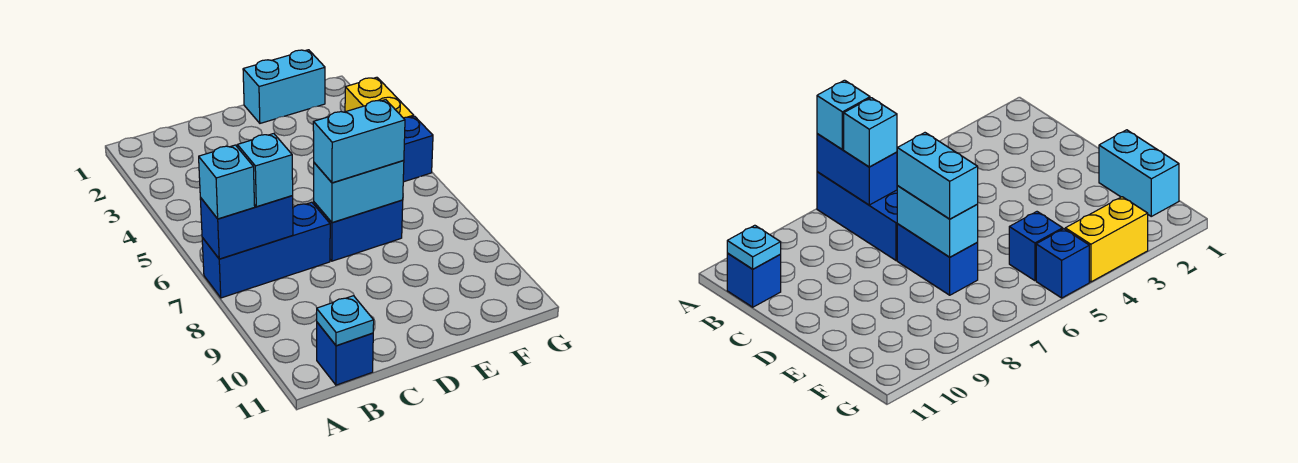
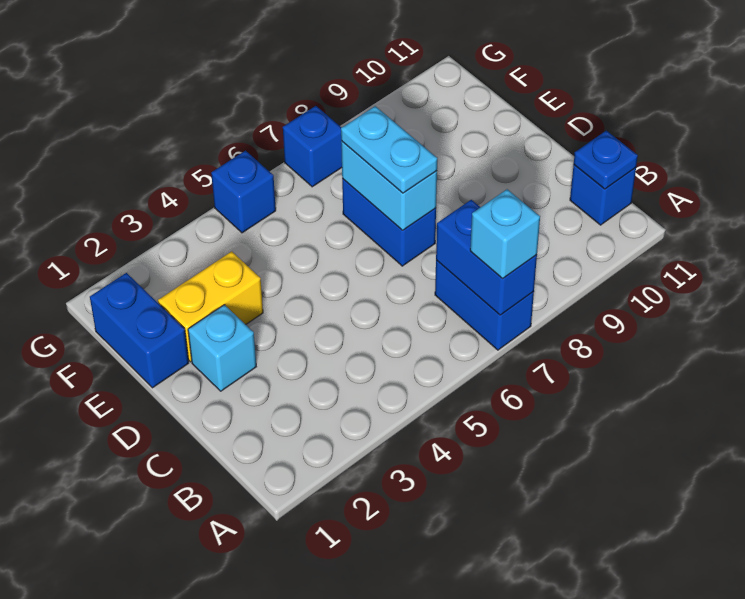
blue 1x3 brick [202,202,330,298] -> blue 1x2 brick [435,260,534,350]
cyan 1x1 brick [237,134,293,207] -> cyan 1x1 brick moved to [188,305,256,391]
cyan 1x1 plate [317,296,374,346] -> blue 1x1 plate [574,131,638,189]
cyan 1x2 brick [313,100,405,183] -> cyan 1x2 plate [341,106,437,193]
cyan 1x2 brick [243,50,325,123] -> blue 1x2 brick [90,273,189,388]
blue 1x1 brick [1009,212,1063,281] -> blue 1x1 brick moved to [283,106,342,187]
yellow 1x2 brick [345,77,414,118] -> yellow 1x2 brick moved to [158,251,263,362]

